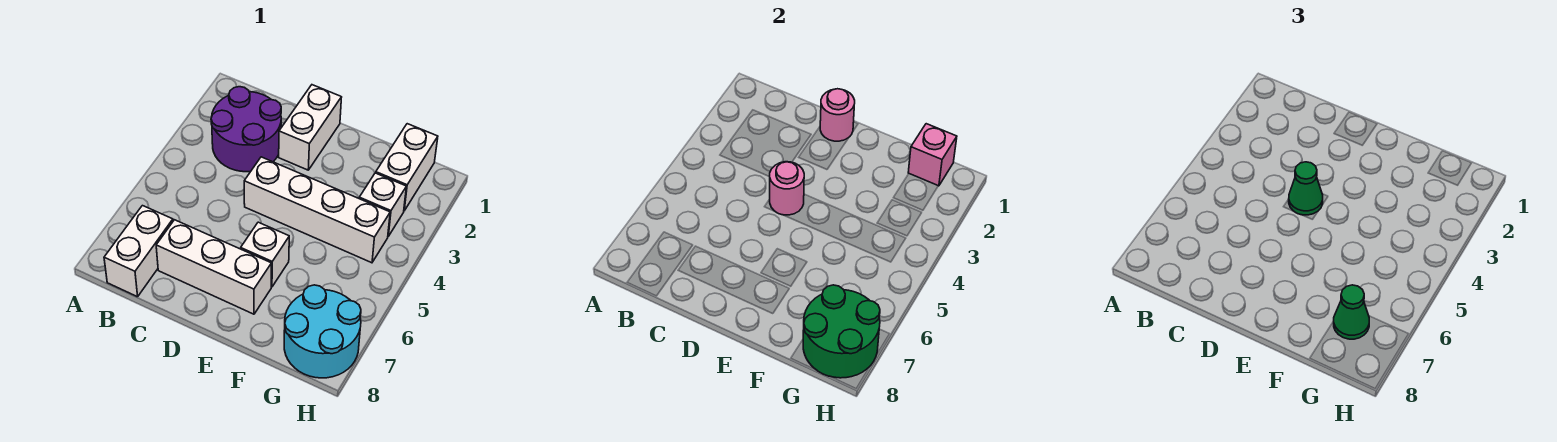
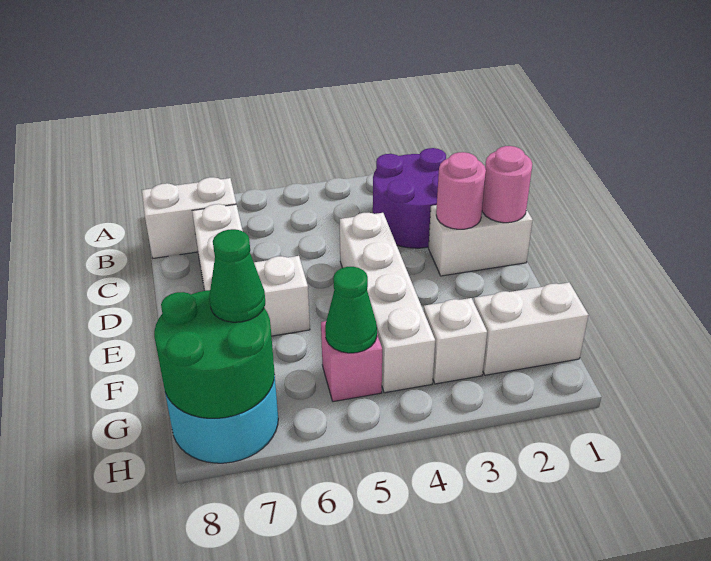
pink 1x1 round brick [770,162,804,215] -> pink 1x1 round brick moved to [436,152,486,229]
green 1x1 cone [1289,162,1323,215] -> green 1x1 cone moved to [325,267,377,353]
pink 1x1 brick [908,124,957,186] -> pink 1x1 brick moved to [321,321,382,402]

